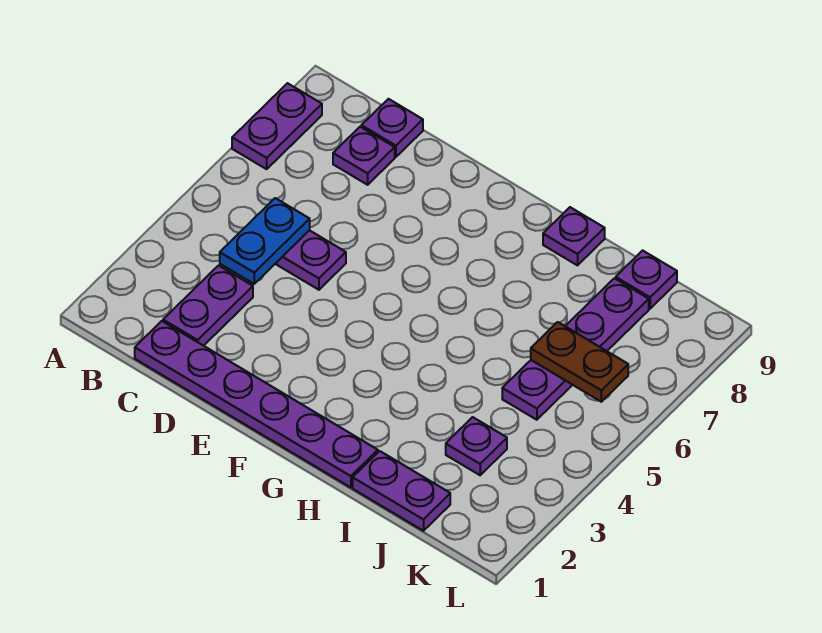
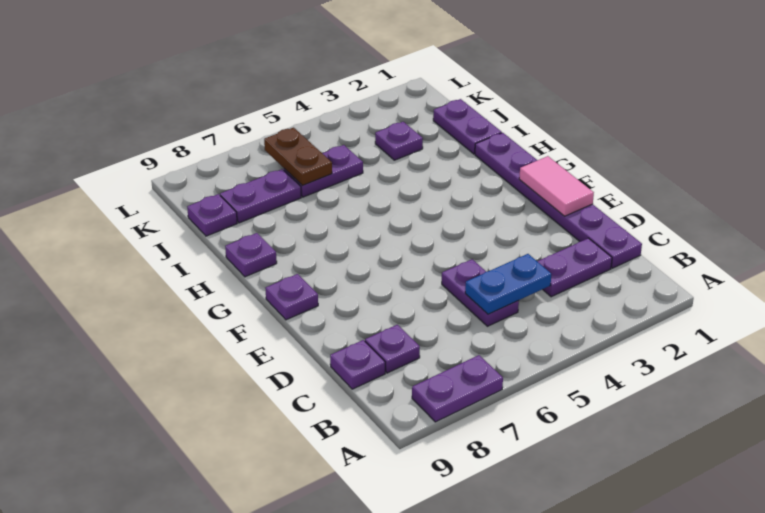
none -> pink 1x2 tile [519,156,594,216]
none -> purple 1x1 plate [265,274,318,320]

